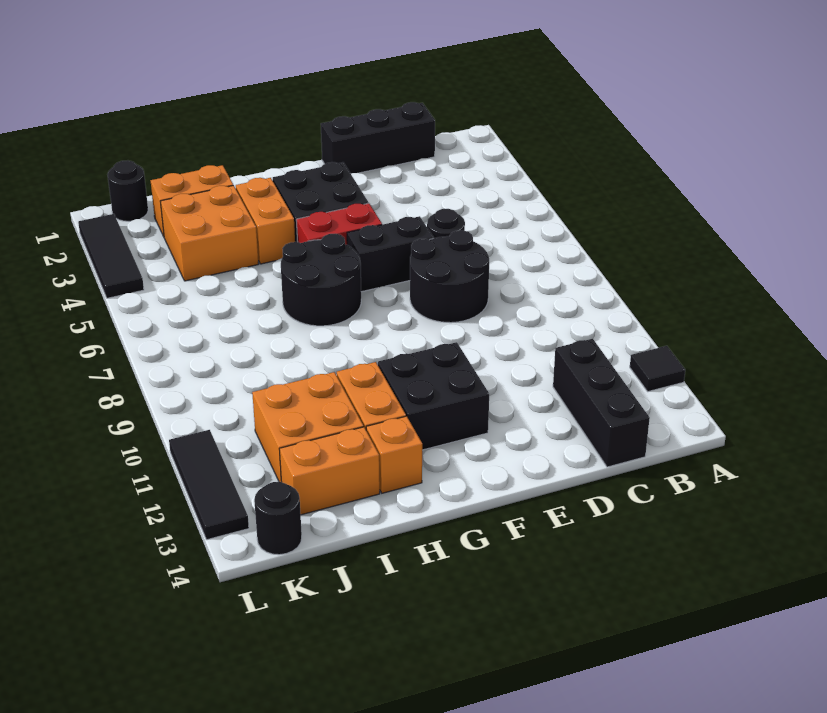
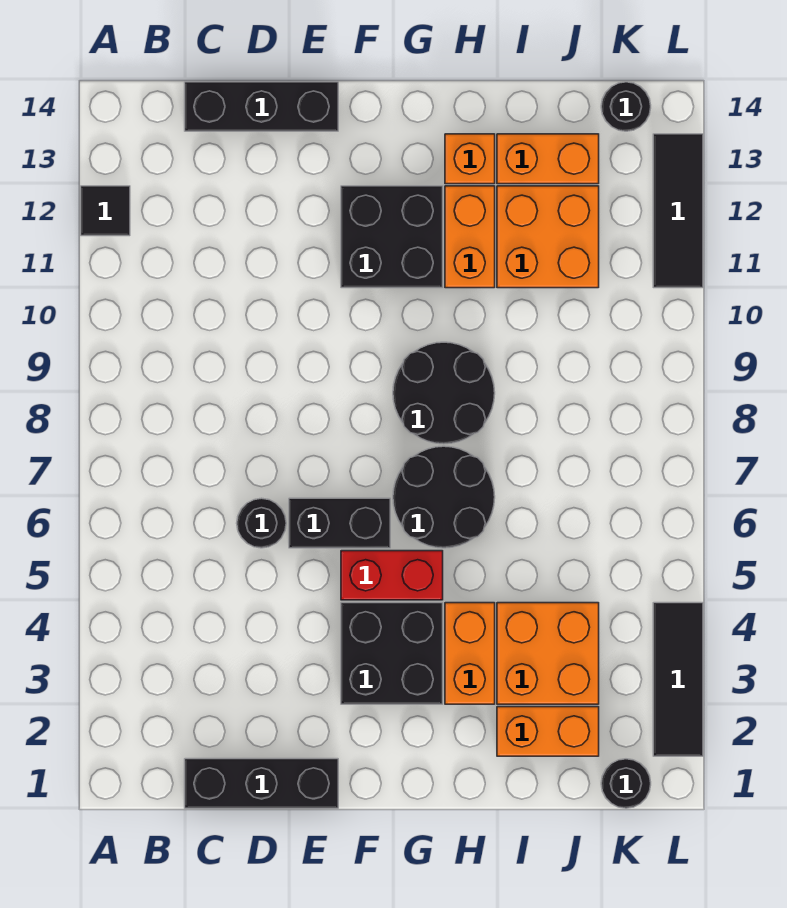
black 1x3 brick [553,339,650,467] -> black 1x3 brick turned to [185,82,338,131]
black 2x2 round brick [410,230,489,323] -> black 2x2 round brick moved to [393,342,495,444]

